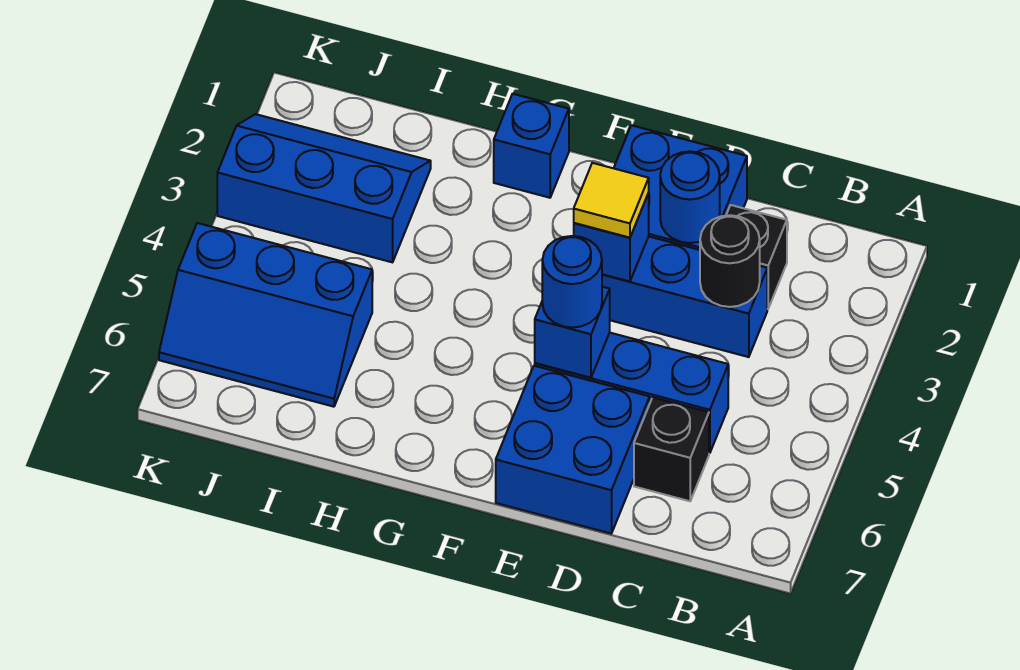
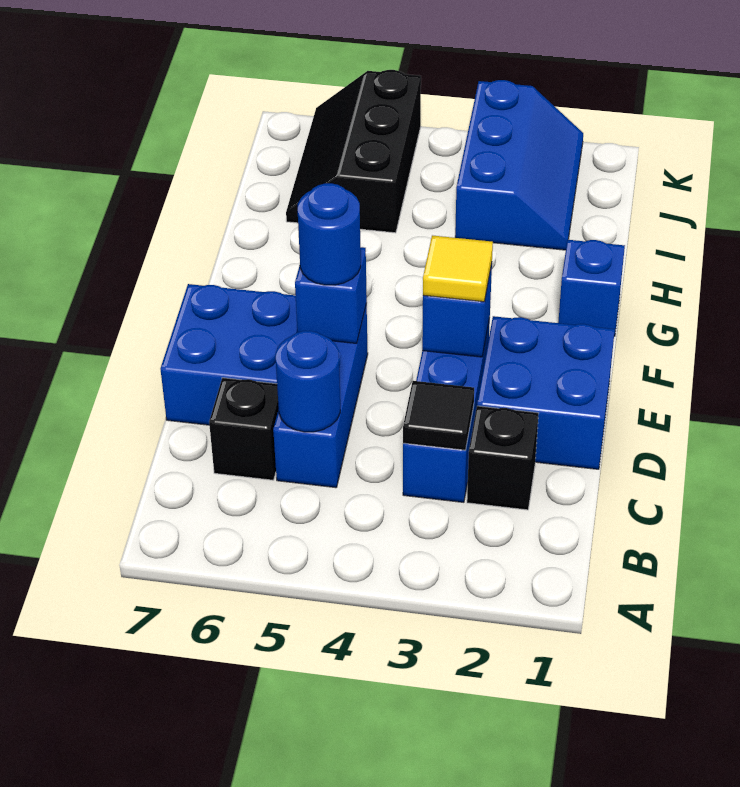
black 1x1 round brick [700,215,760,307] -> black 1x1 tile [403,381,474,450]
blue 1x1 round brick [660,151,720,243] -> blue 1x1 round brick moved to [276,331,340,432]
blue 2x3 slope [159,223,372,407] -> black 2x3 slope [286,70,421,233]

